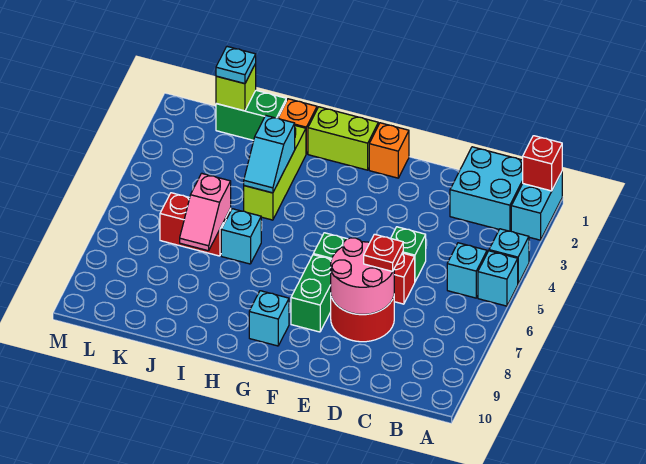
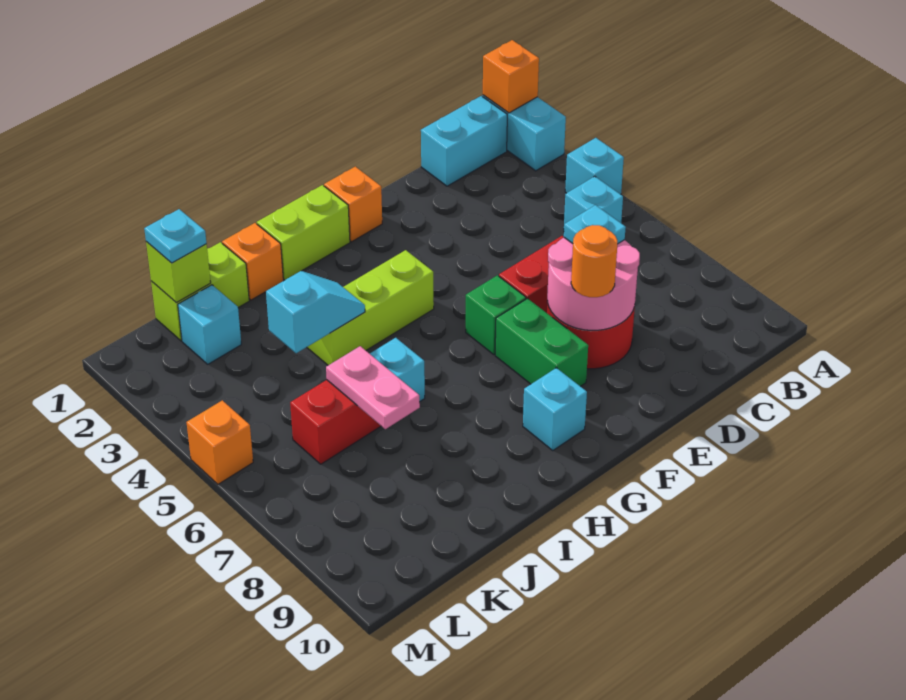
red 1x1 brick [523,136,562,191] -> orange 1x1 brick [483,40,539,113]
cyan 1x1 brick [478,251,518,306] -> cyan 1x1 brick moved to [178,285,241,364]
cyan 2x2 brick [450,147,523,231] -> cyan 1x2 brick [421,96,507,186]
green 1x1 brick [391,227,426,281] -> none
red 1x1 plate [364,234,403,272] -> cyan 1x1 plate [564,205,626,244]
none -> orange 1x1 round brick [571,225,617,297]
lime 1x3 brick [244,126,306,220] -> lime 1x3 brick turned to [307,250,434,365]
cyan 1x2 slope [244,116,295,193] -> cyan 1x2 slope turned to [266,271,365,353]
green 1x2 brick [216,90,286,140] -> lime 1x2 brick [151,242,249,341]
pink 1x2 slope [180,173,231,251] -> pink 1x2 plate [326,346,420,429]
none -> orange 1x1 brick [186,400,253,484]

